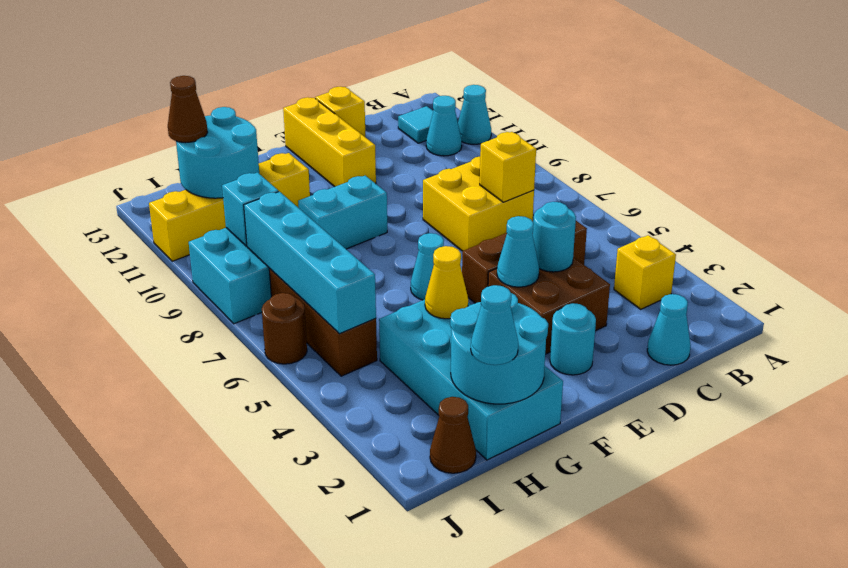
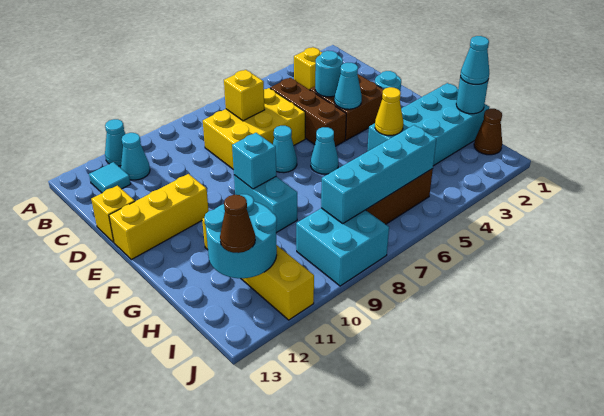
cyan 1x1 cone [647,294,691,365] -> cyan 1x1 cone moved to [273,126,297,173]
yellow 2x2 brick [423,157,534,251] -> yellow 2x3 brick [203,88,305,170]
cyan 2x2 round brick [450,293,548,404] -> cyan 1x1 round brick [456,76,488,114]
cyan 1x1 brick [222,172,279,246] -> cyan 1x1 brick moved to [232,133,276,189]
brown 1x1 round brick [262,293,307,364] -> none

